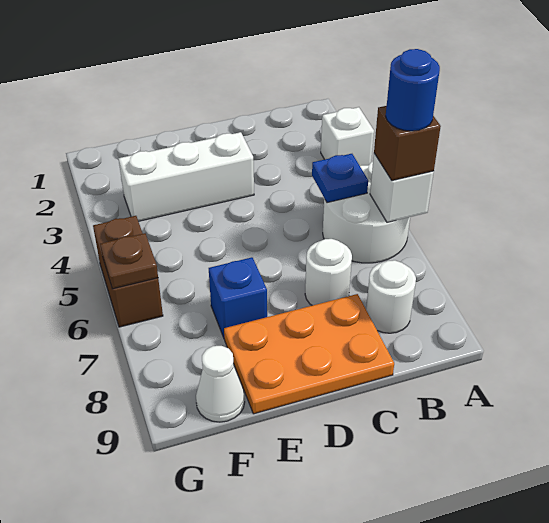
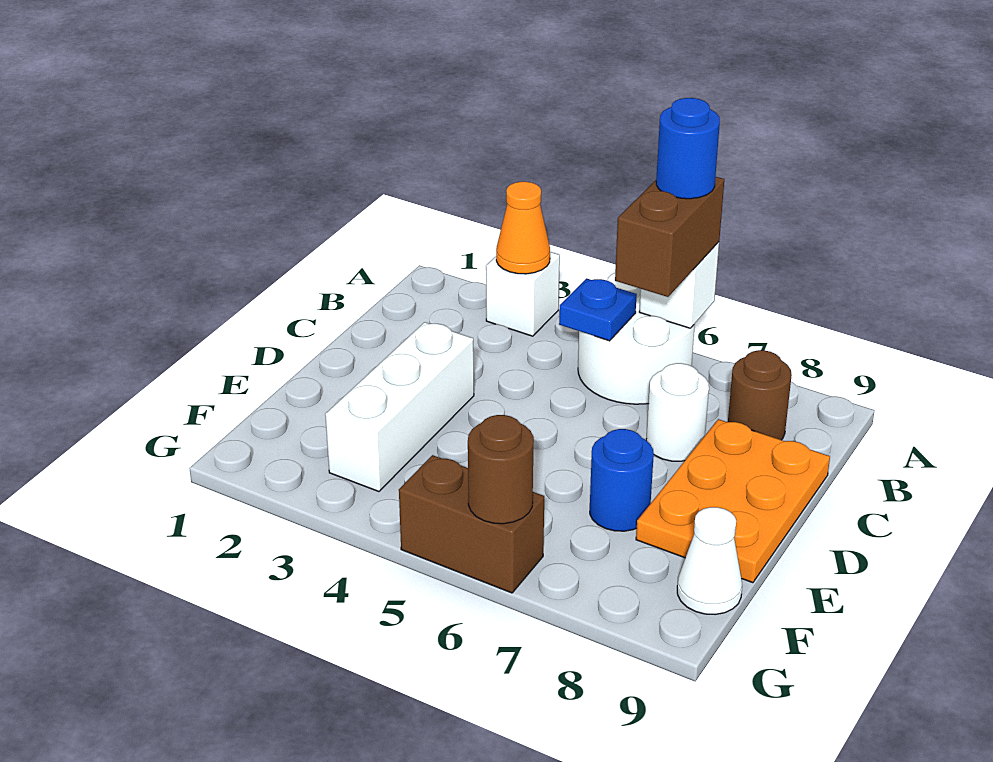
none -> orange 1x1 cone [496,182,550,274]
brown 1x1 brick [374,106,441,181] -> brown 1x2 brick [615,177,724,297]
white 1x1 round brick [366,260,416,333] -> brown 1x1 round brick [728,350,792,440]
blue 1x1 brick [209,257,267,337] -> blue 1x1 round brick [590,429,654,531]
brown 1x1 plate [100,233,158,289] -> brown 1x1 round brick [468,415,534,524]

